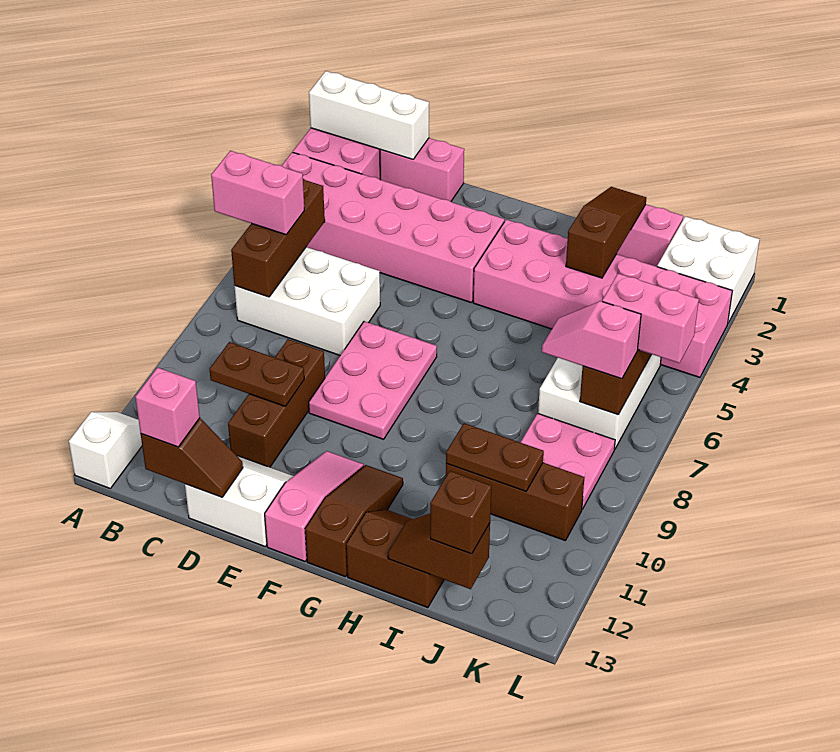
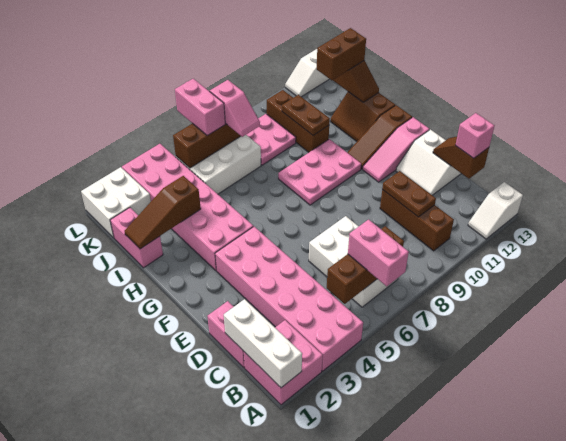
brown 1x3 brick [228,339,325,467] -> brown 1x3 brick turned to [380,190,454,251]
pink 2x3 plate [309,321,437,439] -> pink 2x3 plate moved to [278,139,361,205]
brown 1x1 brick [430,471,491,554] -> brown 1x2 brick [317,28,366,80]
none -> white 1x2 slope [285,49,329,97]

